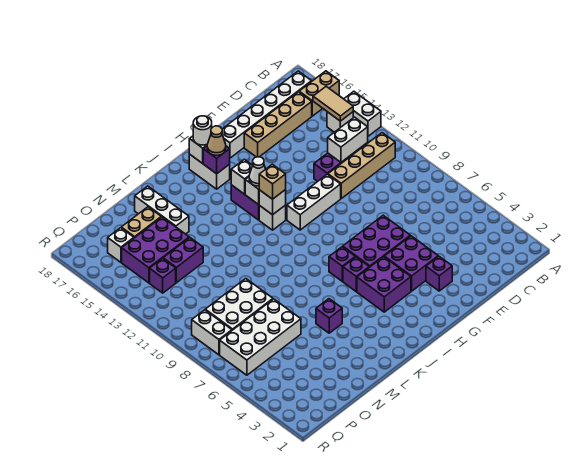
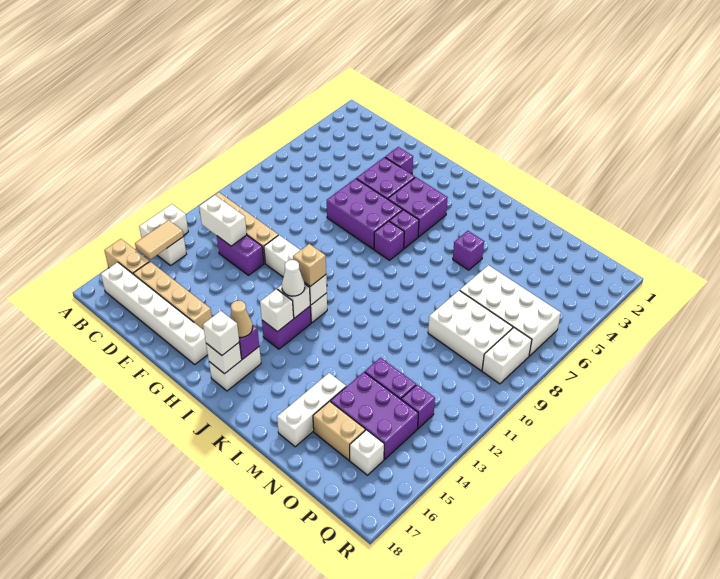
white 1x1 round brick [193,116,212,145] -> white 1x1 brick [203,311,239,355]

